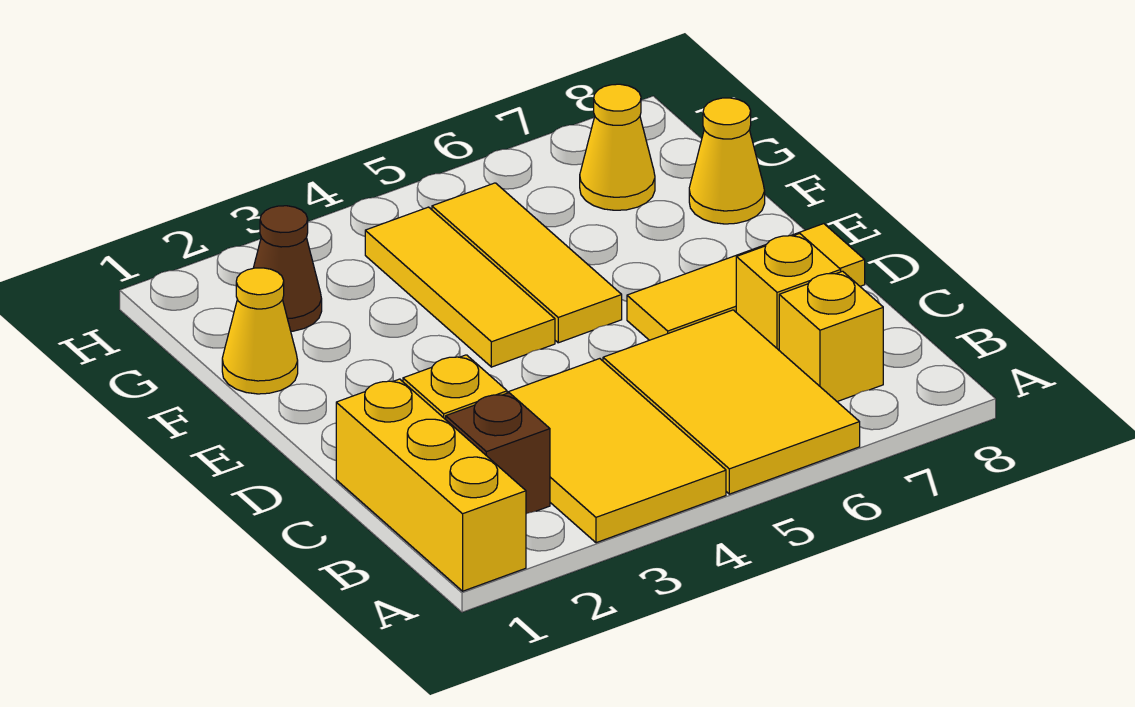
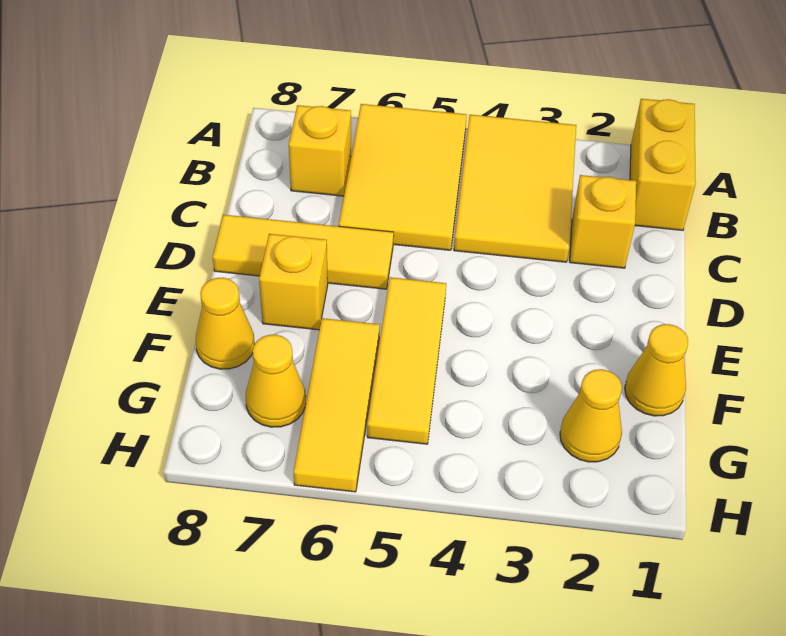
yellow 1x3 brick [336,379,526,591] -> yellow 1x2 brick [630,99,696,230]
brown 1x1 brick [446,393,550,514] -> none
yellow 1x1 brick [736,234,841,350] -> yellow 1x1 brick moved to [259,234,328,330]
yellow 1x3 tile [365,207,555,367] -> yellow 1x3 tile moved to [294,318,380,492]
brown 1x1 cone [254,206,322,331] -> yellow 1x1 cone [560,369,622,462]

